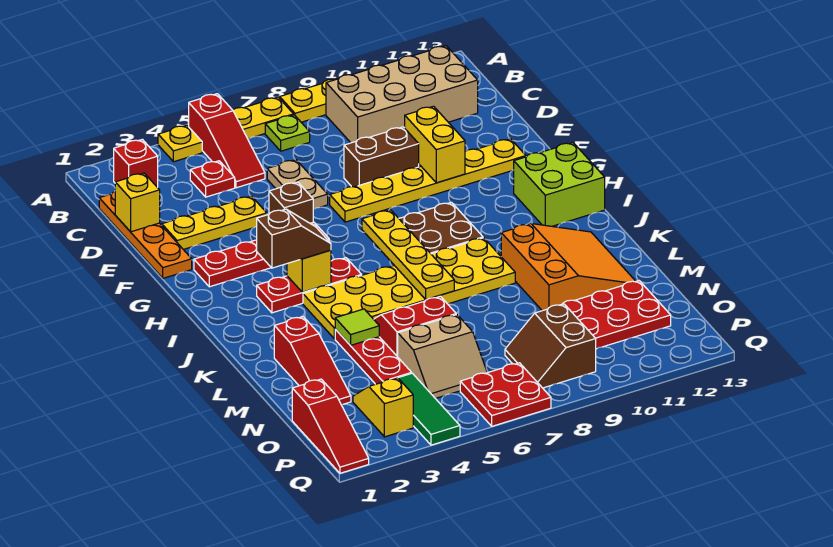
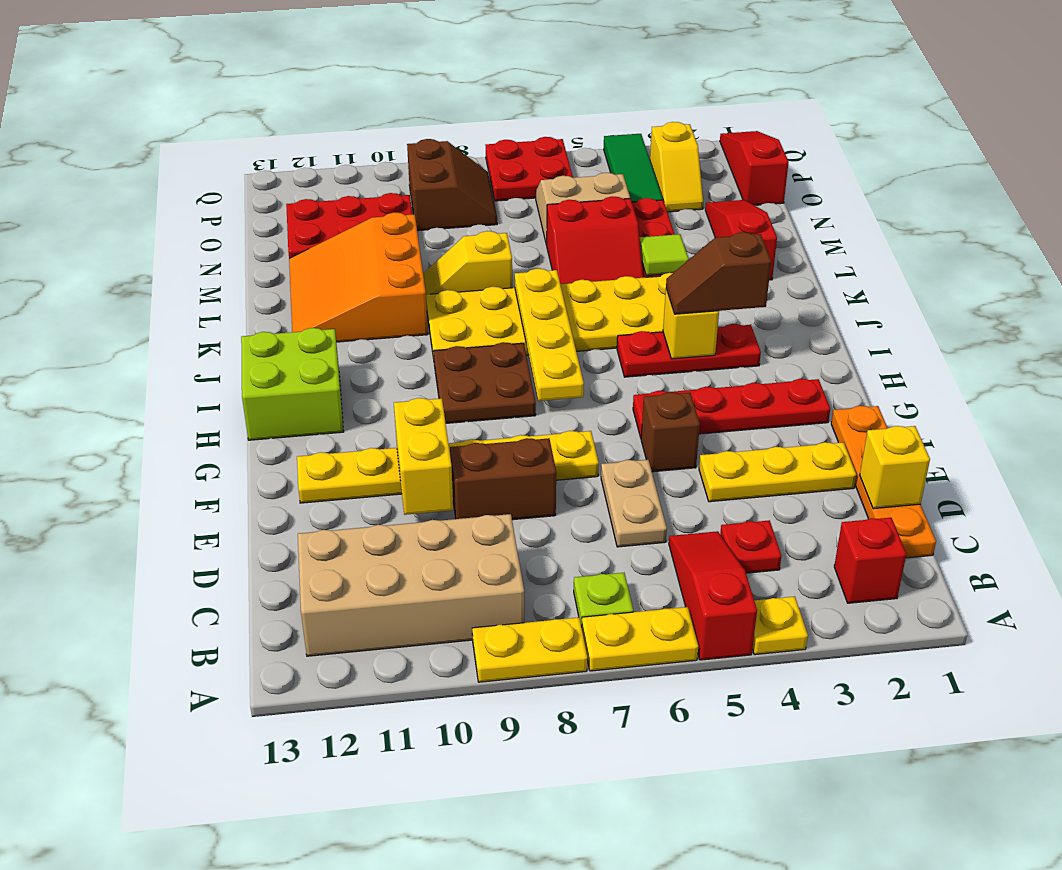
none -> yellow 1x2 slope [423,231,512,295]

